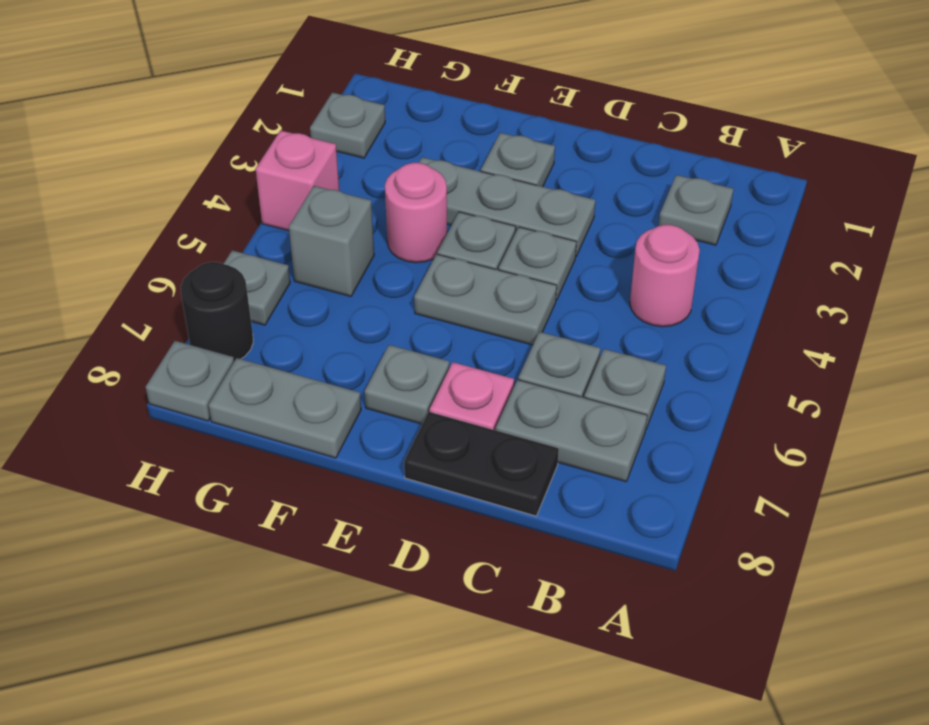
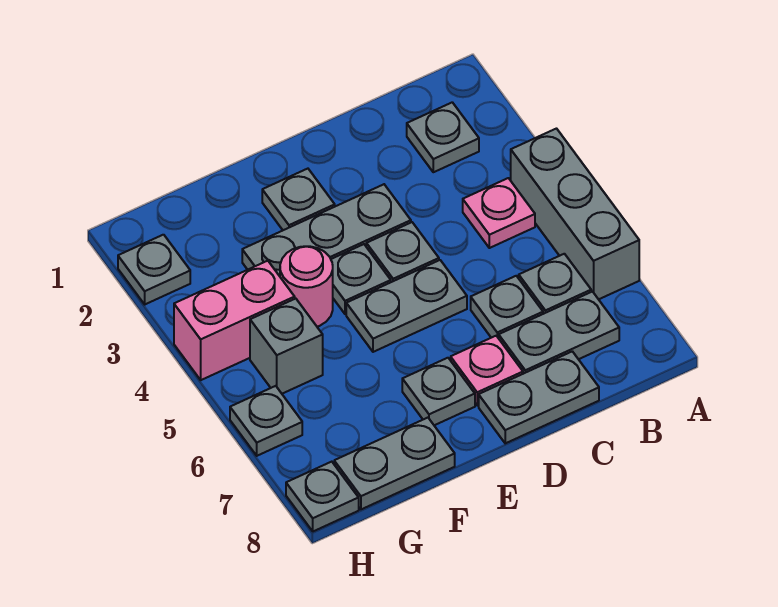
none -> grey 1x3 brick [511,129,639,299]
pink 1x1 round brick [630,225,700,327] -> pink 1x1 plate [463,178,535,248]
black 1x2 plate [404,412,559,516] -> grey 1x2 plate [479,351,599,443]
pink 1x1 brick [256,130,339,231] -> pink 1x2 brick [174,261,295,380]
black 1x1 round brick [181,262,253,361] -> none

